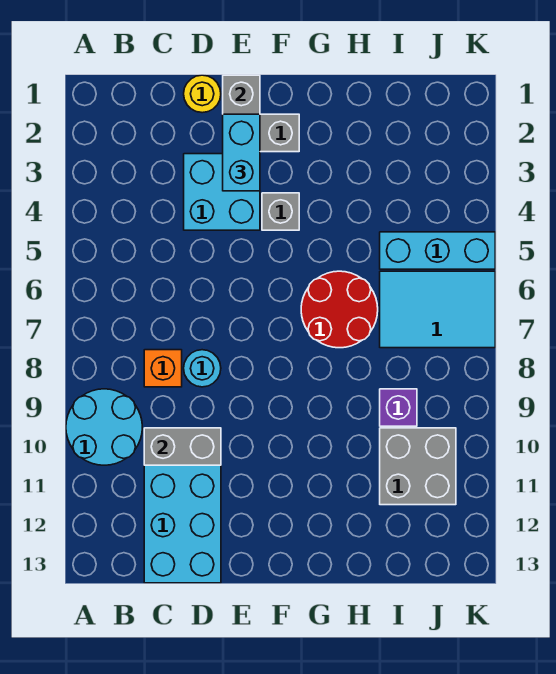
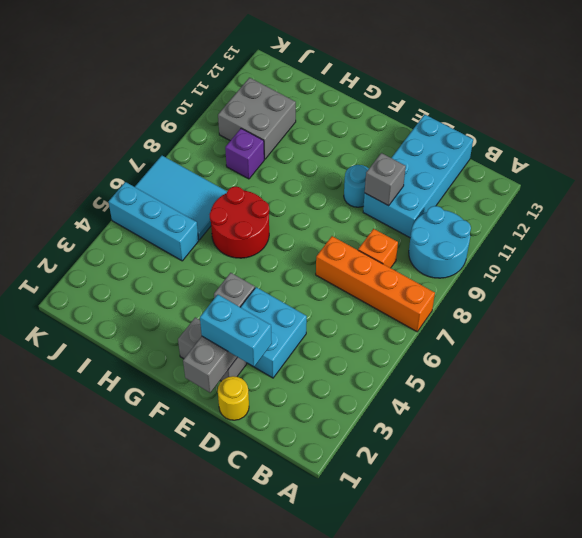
none -> orange 1x4 brick [316,236,435,332]
grey 1x2 brick [144,428,221,465] -> grey 1x1 brick [365,153,406,206]
cyan 1x1 round brick [184,350,221,387] -> cyan 1x1 round brick moved to [344,165,369,207]
cyan 1x2 brick [223,114,260,191] -> cyan 1x2 brick turned to [200,295,272,367]

